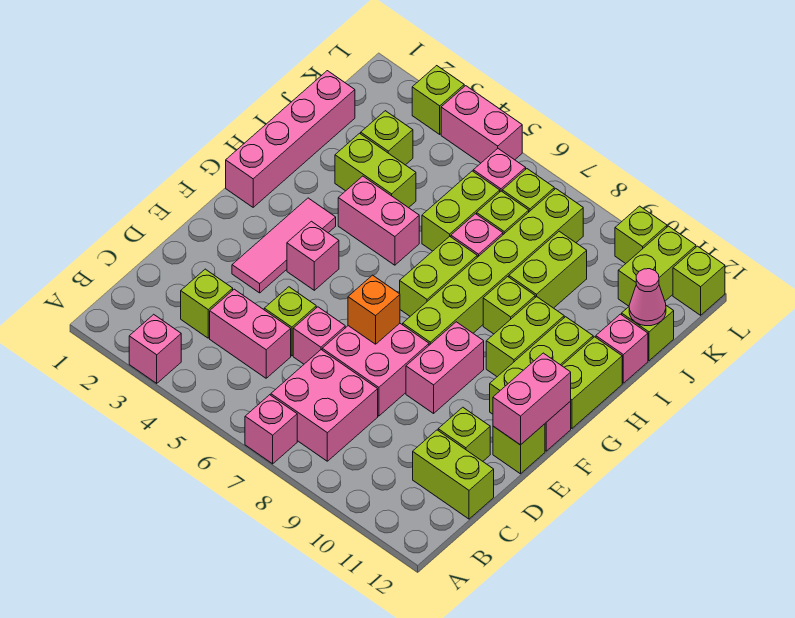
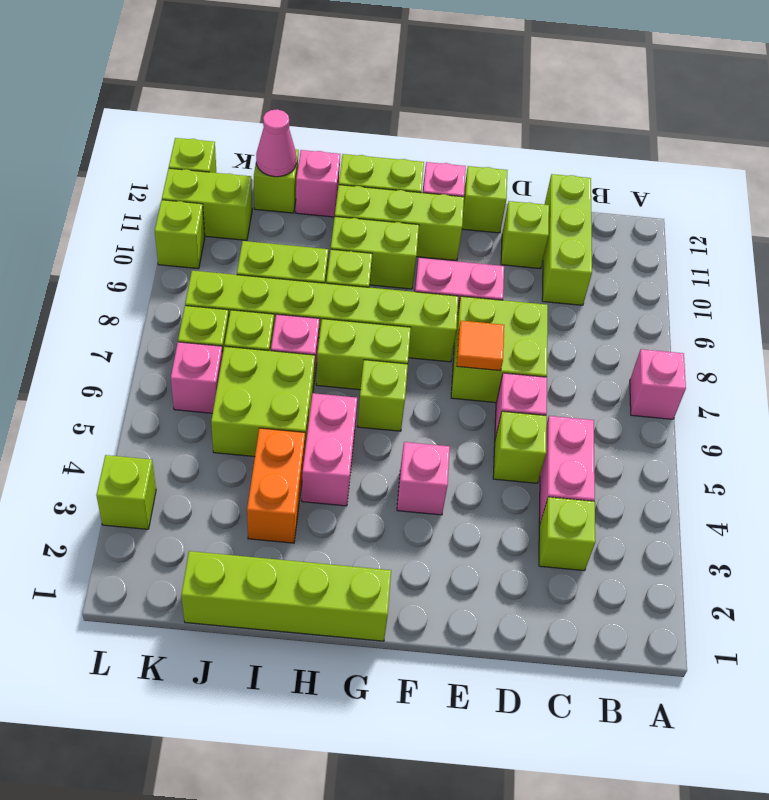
pink 1x1 brick [129,314,181,383] -> none
pink 2x2 brick [271,350,378,461] -> none
lime 1x2 brick [413,430,494,519] -> lime 1x3 brick [542,174,592,305]
pink 2x2 brick [322,324,429,416] -> lime 2x2 brick [451,296,548,403]
pink 1x3 tile [232,198,336,293] -> none
orange 1x1 brick [348,275,400,344] -> orange 1x1 tile [457,321,504,371]
pink 1x2 brick [493,353,571,445] -> none
pink 1x4 brick [226,71,355,207] -> lime 1x4 brick [181,551,391,641]
lime 1x2 brick [335,133,416,208] -> orange 1x2 brick [247,428,305,543]
lime 1x2 brick [422,171,500,251] -> lime 2x2 brick [211,346,315,457]
lime 1x1 brick [361,111,413,165] -> lime 1x1 brick moved to [357,360,408,431]
pink 1x2 brick [441,86,522,163] -> none

